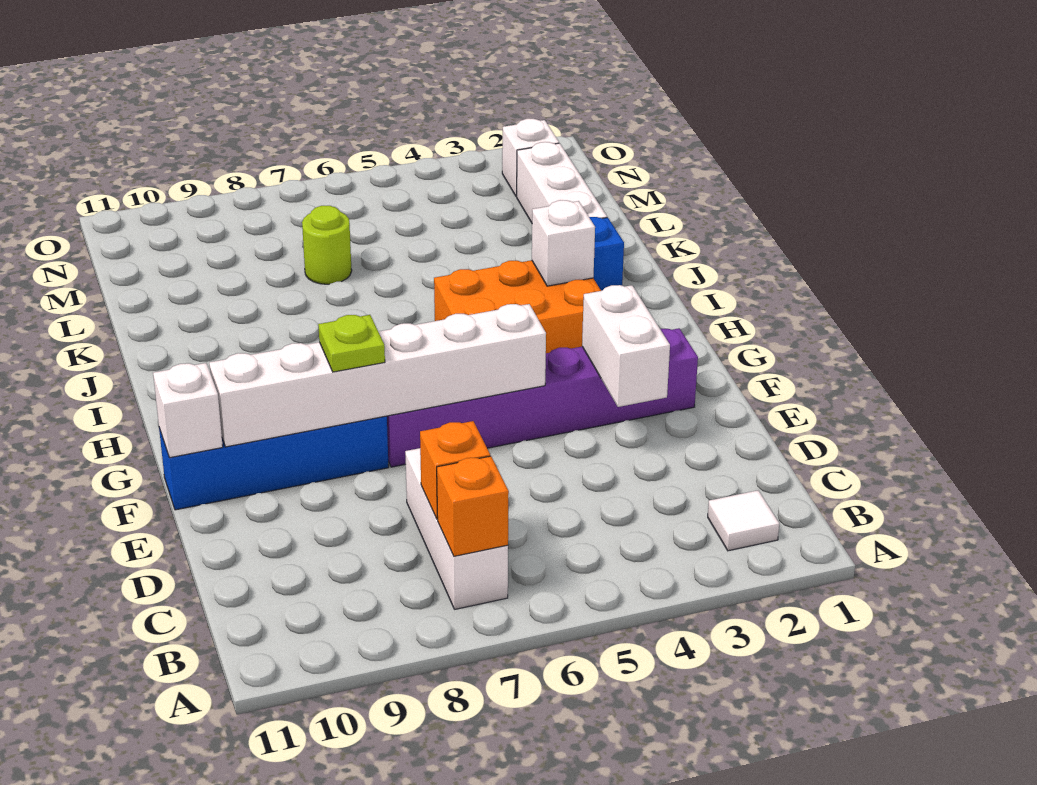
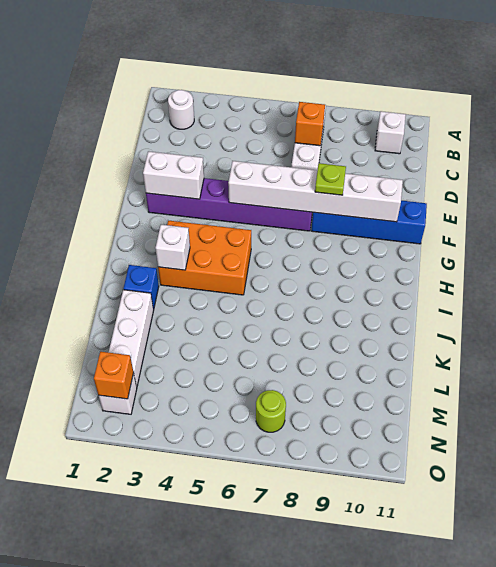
white 1x1 tile [708,490,779,551] -> white 1x1 round brick [168,90,194,129]
orange 1x1 brick [437,456,509,556] -> orange 1x1 brick moved to [94,352,134,399]
white 1x2 brick [582,285,670,407] -> white 1x2 brick turned to [143,151,204,199]
white 1x1 brick [153,363,223,458] -> white 1x1 brick moved to [375,111,406,154]
lime 1x1 round brick [302,206,352,284] -> lime 1x1 round brick moved to [256,390,286,432]

